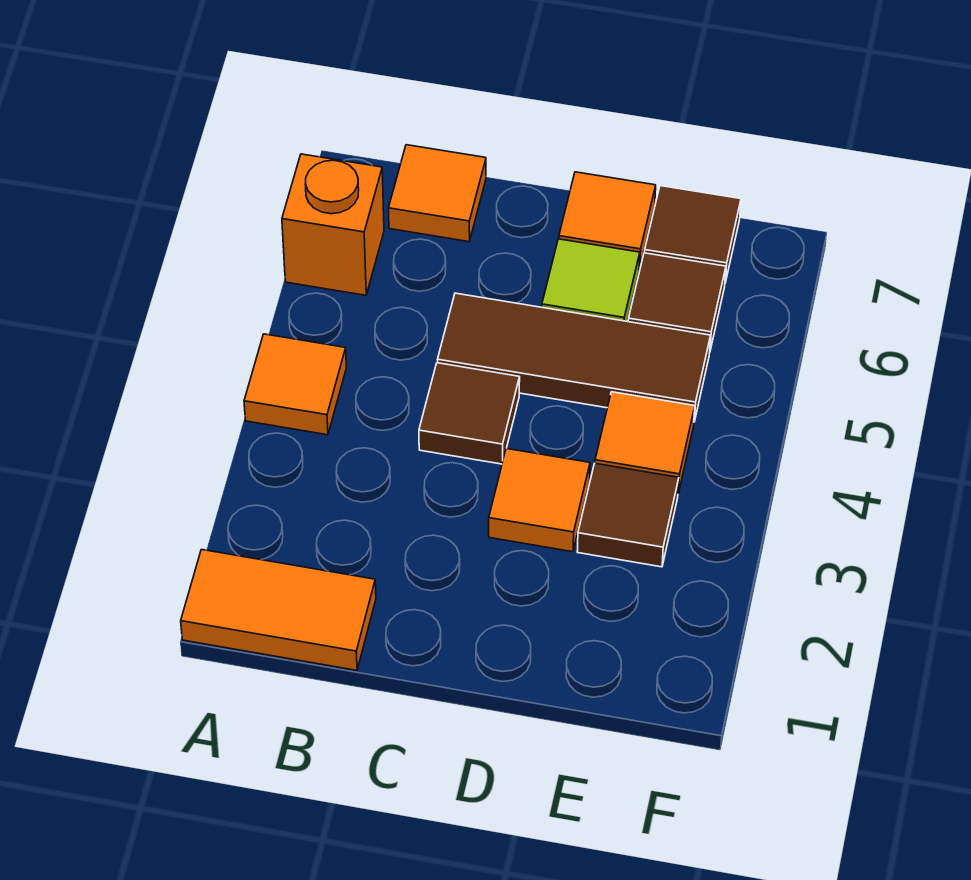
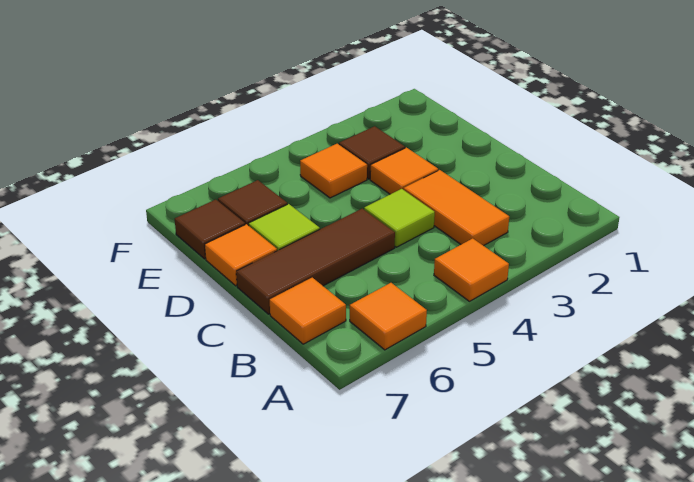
orange 1x2 tile [181,550,376,670] -> orange 1x2 tile moved to [404,170,509,246]
orange 1x1 brick [282,154,384,295] -> orange 1x1 tile [350,283,427,350]
brown 1x1 tile [419,363,520,464] -> lime 1x1 tile [364,189,435,247]
brown 1x3 tile [437,293,711,422] -> brown 1x3 tile turned to [236,208,395,314]

